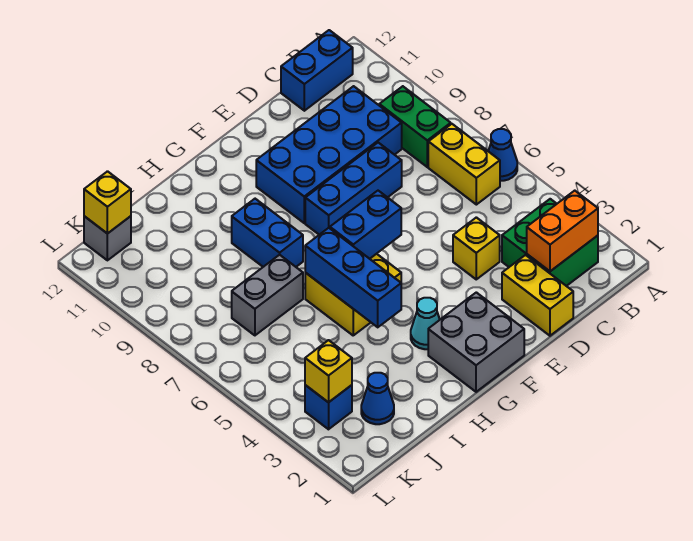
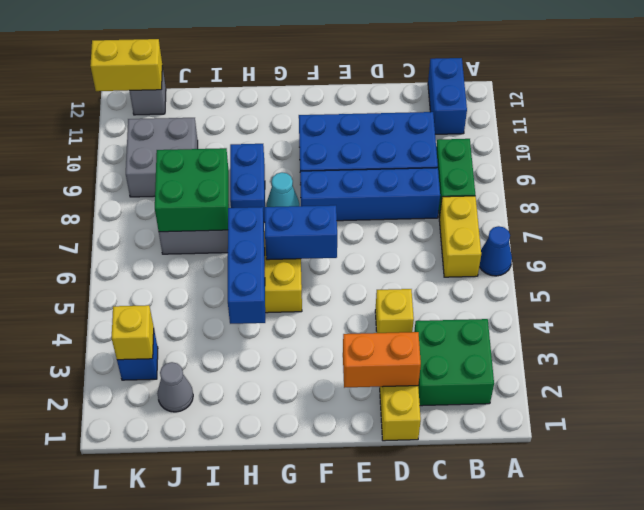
orange 1x2 brick [527,191,598,271] -> orange 1x2 brick moved to [343,332,421,388]
blue 1x2 brick [281,30,353,111] -> blue 1x2 brick turned to [428,58,467,134]
blue 1x3 brick [305,143,402,235] -> blue 1x4 brick [300,168,440,221]
grey 2x2 brick [428,292,524,392] -> grey 2x2 brick moved to [126,118,198,197]
cyan 1x1 cone [411,298,440,349] -> cyan 1x1 cone moved to [267,172,299,207]
none -> green 2x2 brick [155,148,229,232]
blue 1x1 cone [361,373,394,424] -> grey 1x1 cone [157,362,193,412]
yellow 1x1 brick [84,171,131,234] -> yellow 1x2 brick [90,39,162,91]

